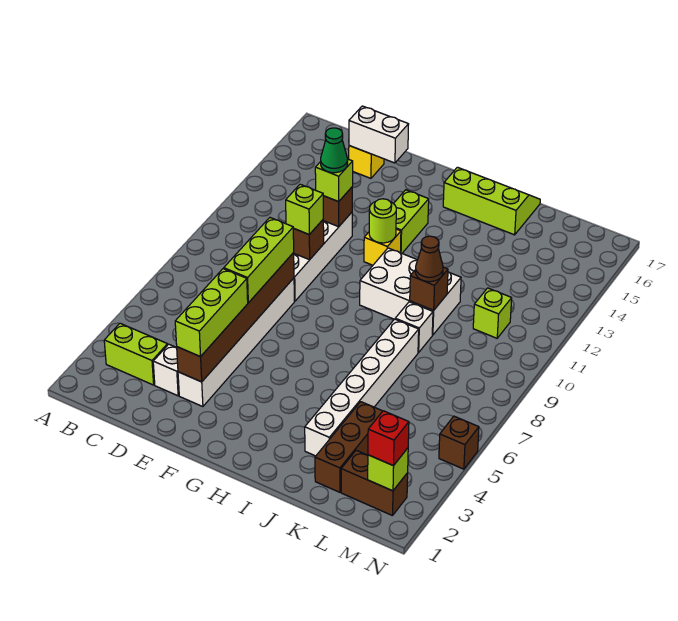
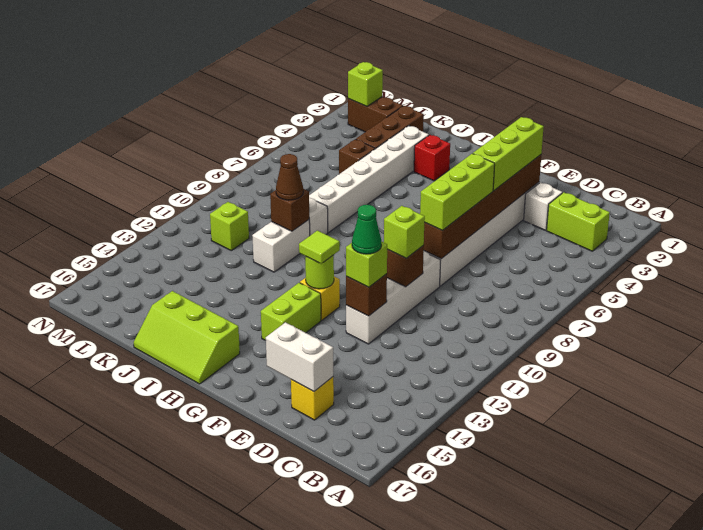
none -> lime 1x1 tile [299,231,340,264]
white 2x3 brick [360,248,461,335] -> white 1x2 brick [252,220,310,272]
red 1x1 brick [368,411,409,466] -> red 1x1 brick moved to [414,135,450,181]
brown 1x1 brick [439,416,479,469] -> brown 1x1 brick moved to [339,139,375,174]

